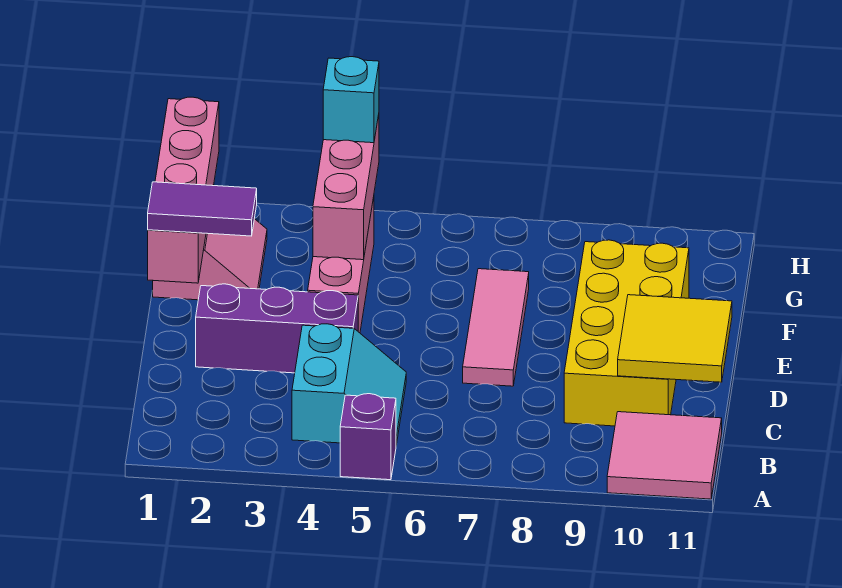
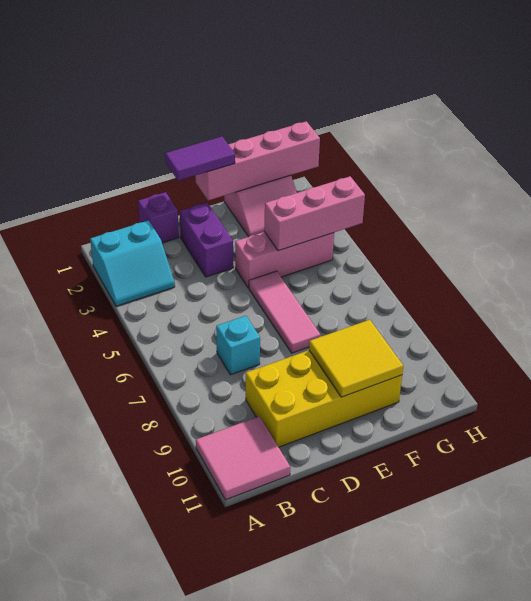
purple 1x1 brick [340,394,396,480] -> purple 1x1 brick moved to [138,192,179,243]
cyan 2x2 slope [292,324,406,445] -> cyan 2x2 slope moved to [90,220,175,306]
yellow 2x2 tile [618,295,732,382] -> yellow 2x2 tile moved to [309,320,403,397]
purple 1x3 brick [196,284,358,373] -> purple 1x2 brick [180,202,233,277]
pink 1x3 tile [463,269,529,386] -> pink 1x3 tile turned to [249,271,320,353]
purple 1x2 tile [148,182,257,236] -> purple 1x2 tile turned to [165,137,235,181]
cyan 1x1 brick [323,57,379,143] -> cyan 1x1 brick moved to [216,316,260,375]

